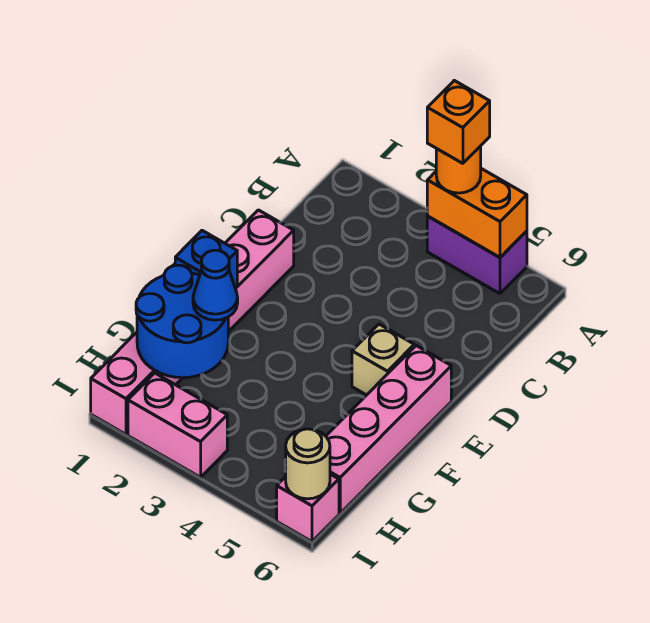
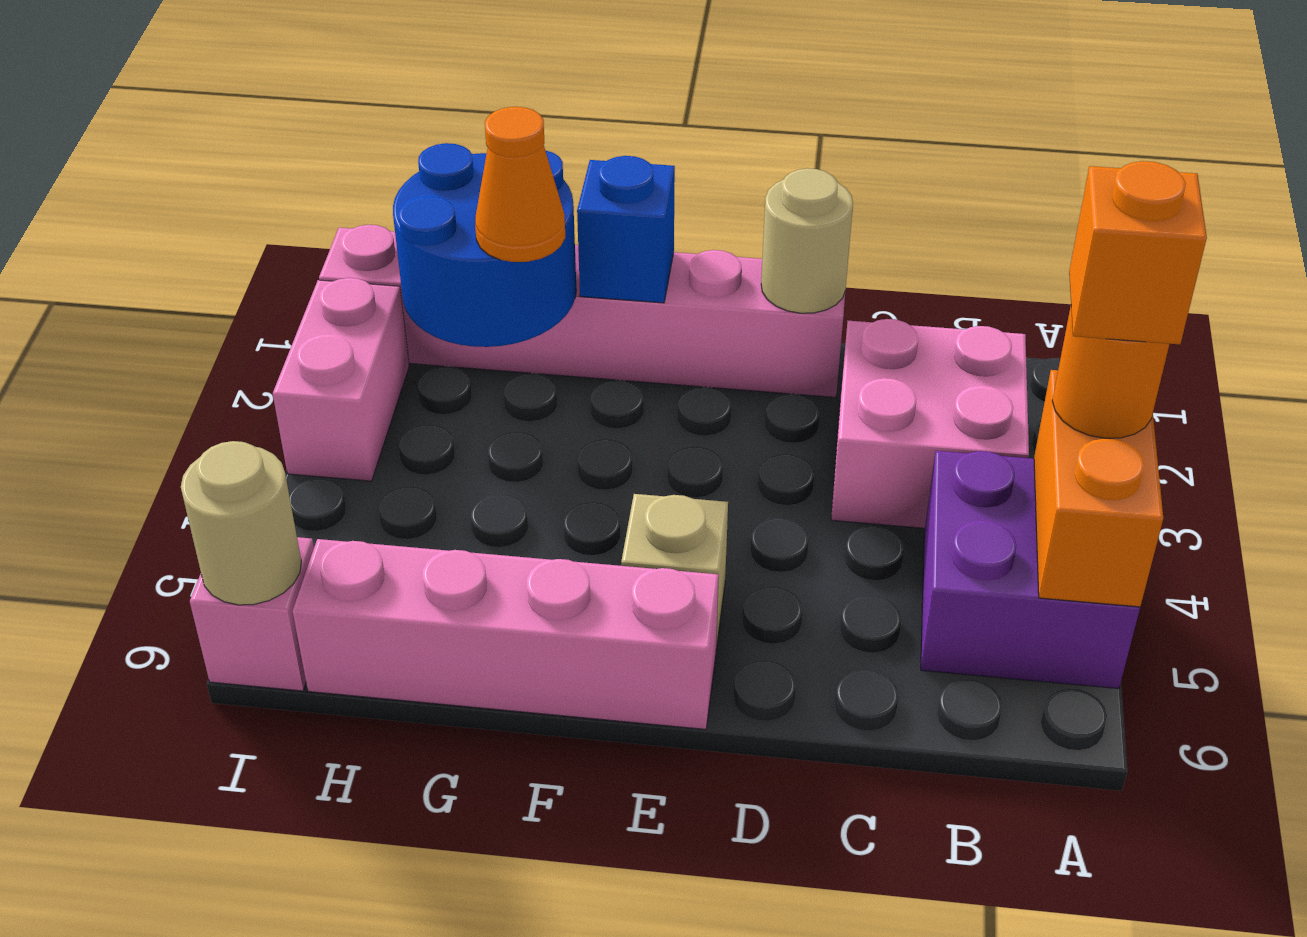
purple 1x2 brick [427,216,527,294] -> purple 2x2 brick [921,451,1140,689]
none -> pink 2x2 brick [831,319,1029,528]
none -> tan 1x1 round brick [761,168,853,313]
blue 1x1 cone [193,250,238,320] -> orange 1x1 cone [475,107,565,262]

